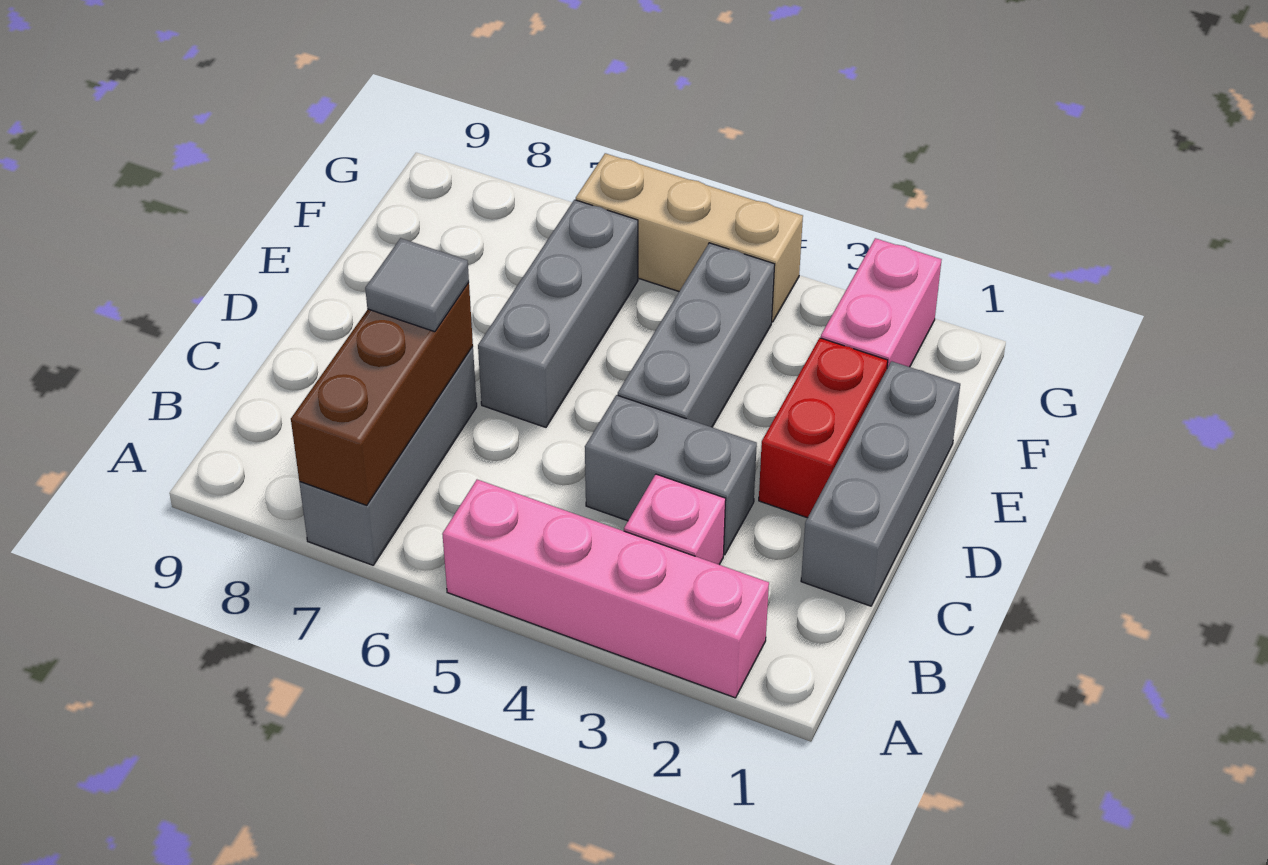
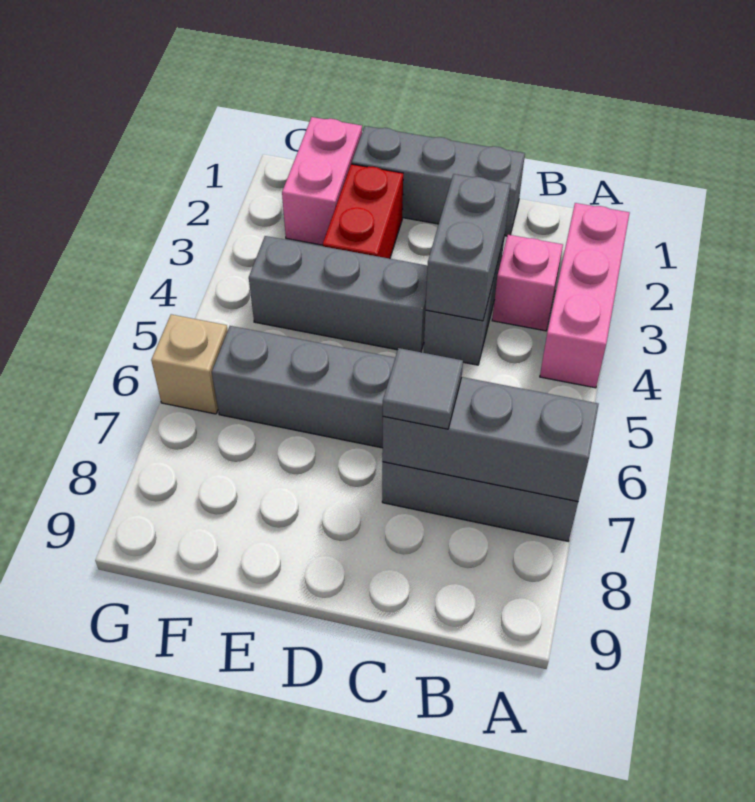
pink 1x4 brick [442,480,769,698] -> pink 1x3 brick [540,203,630,388]
brown 1x3 brick [291,283,473,505] -> grey 1x3 brick [382,377,599,502]
none -> grey 1x2 brick [426,174,511,321]
red 1x2 brick [759,338,888,518] -> red 1x2 brick turned to [323,164,403,259]
pink 1x2 brick [821,238,942,368] -> pink 1x2 brick turned to [282,117,362,245]
tan 1x3 brick [576,153,803,322] -> tan 1x1 brick [151,314,228,414]

